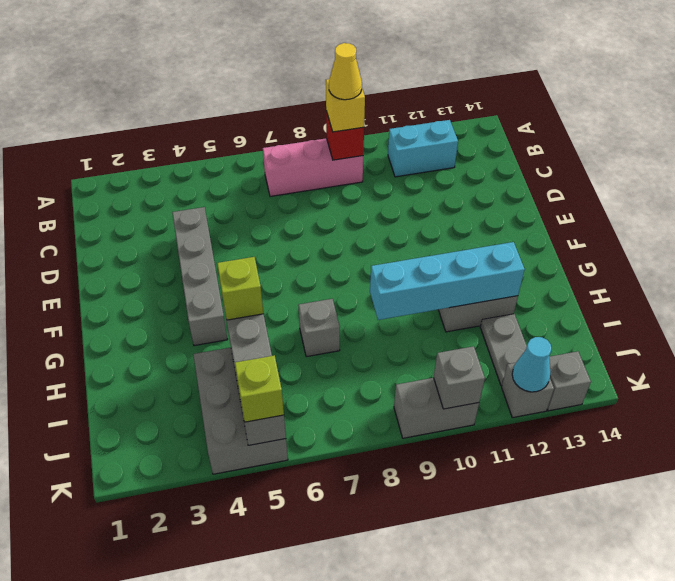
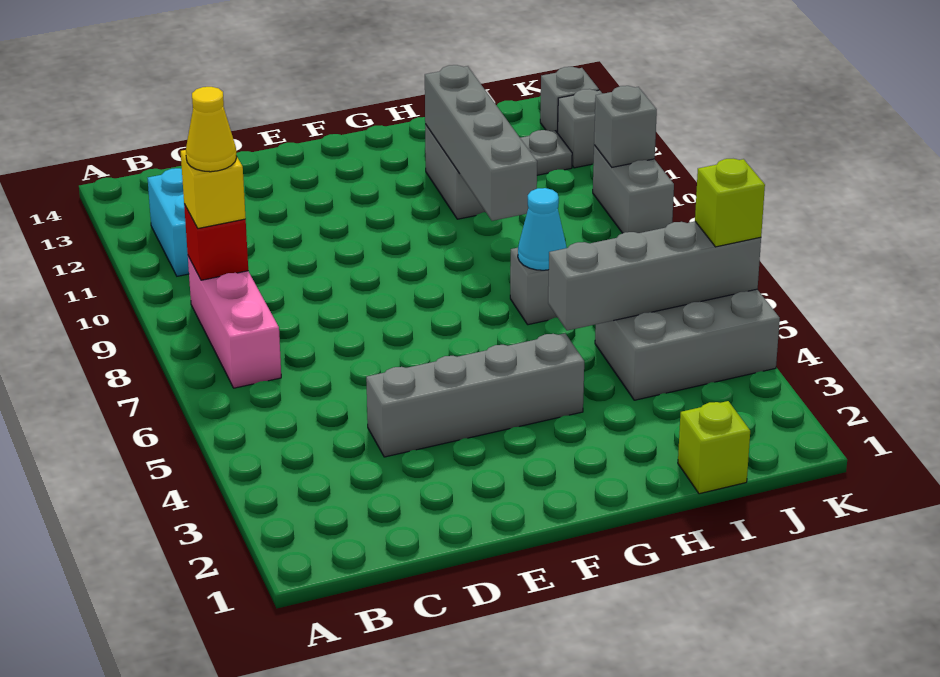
lime 1x1 brick [217,257,264,320] -> lime 1x1 brick moved to [678,401,750,494]
cyan 1x4 brick [370,242,525,320] -> grey 1x4 brick [425,65,537,221]
cyan 1x1 cone [512,337,551,392] -> cyan 1x1 cone moved to [518,188,567,270]

